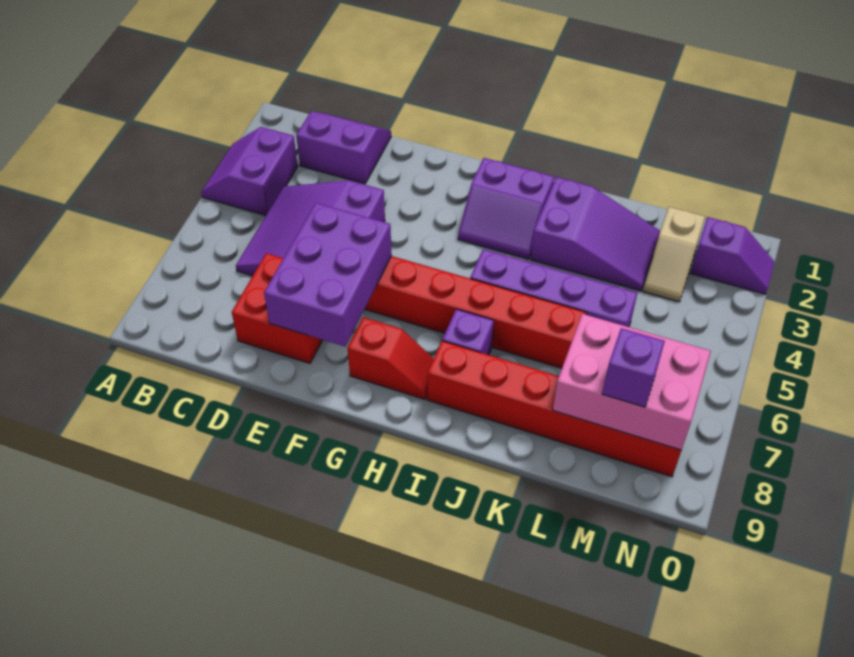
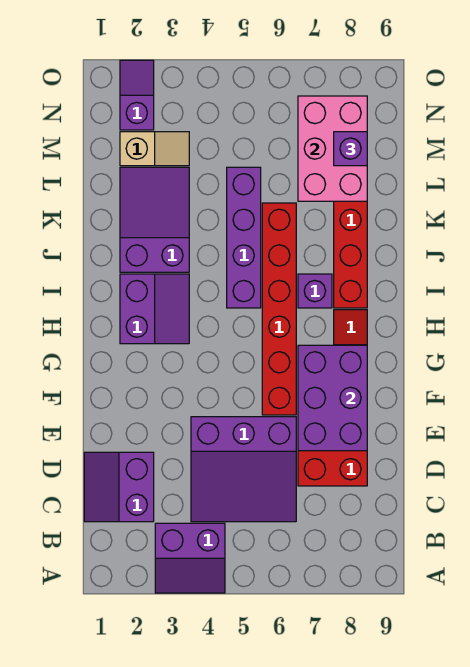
purple 2x3 brick [264,203,392,346] -> purple 2x3 brick turned to [298,345,367,451]

